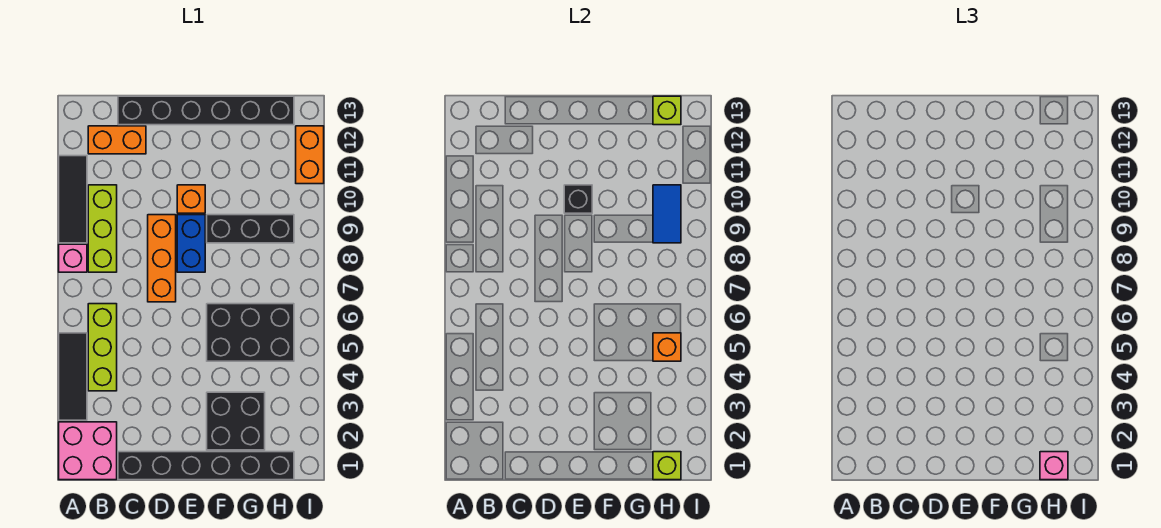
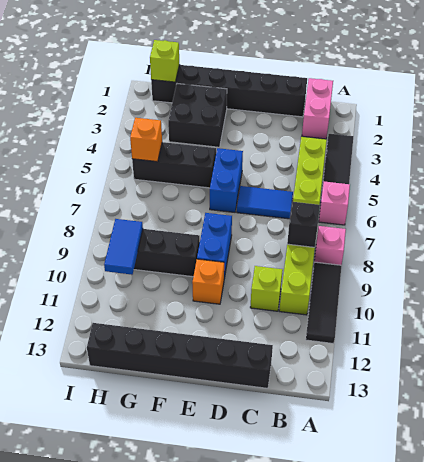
pink 2x2 brick [59,422,117,480] -> pink 1x2 brick [302,78,333,139]
orange 1x2 brick [88,126,146,154] -> none
none -> blue 1x2 tile [237,186,293,219]
orange 1x3 brick [148,215,176,302] -> none
none -> blue 1x2 brick [210,148,243,212]
black 1x1 brick [564,185,592,213] -> black 1x1 brick moved to [287,202,320,247]
black 2x3 brick [207,304,294,361] -> black 1x3 brick [132,142,216,188]
pink 1x1 brick [1040,452,1068,480] -> pink 1x1 brick moved to [319,181,350,225]
lime 1x1 brick [653,96,681,125] -> lime 1x1 brick moved to [250,266,283,311]
orange 1x2 brick [296,126,324,184] -> none

